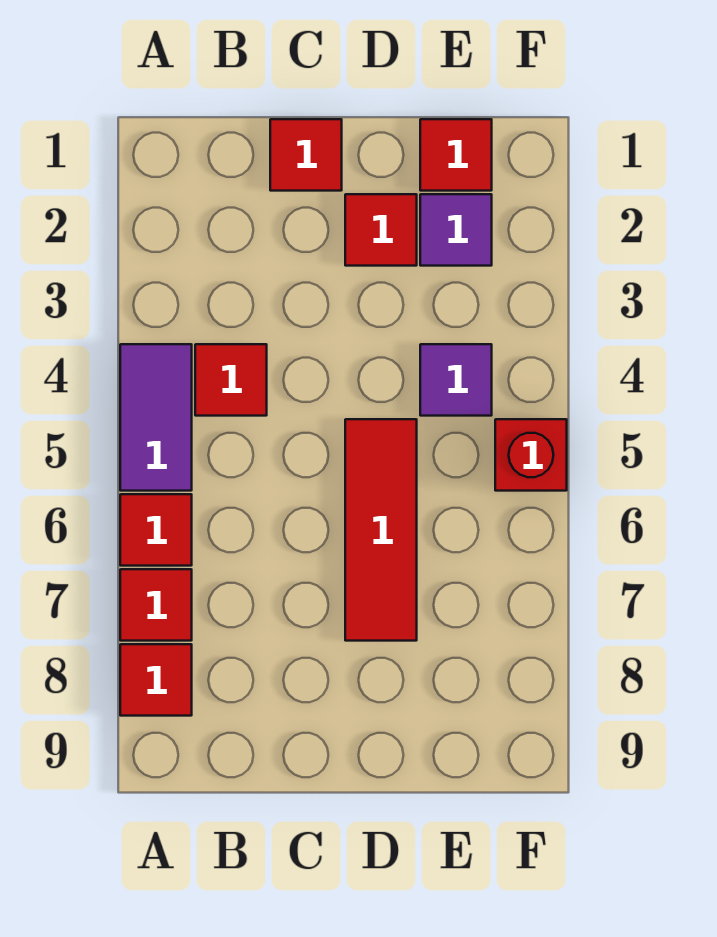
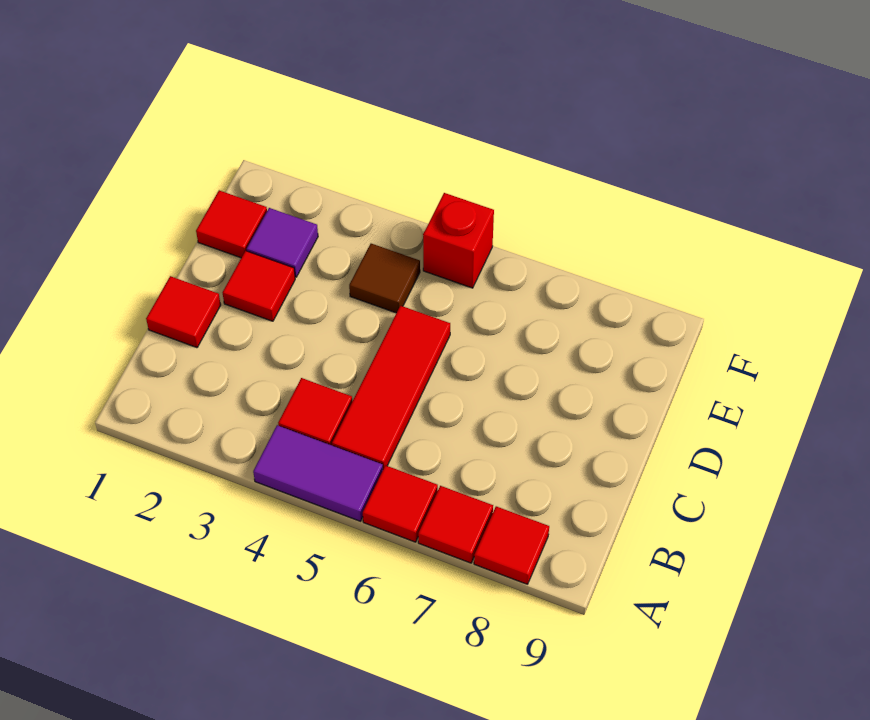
red 1x3 tile [345,419,417,641] -> red 1x3 tile turned to [332,306,450,469]
purple 1x1 tile [420,344,492,416] -> brown 1x1 tile [349,244,420,313]

